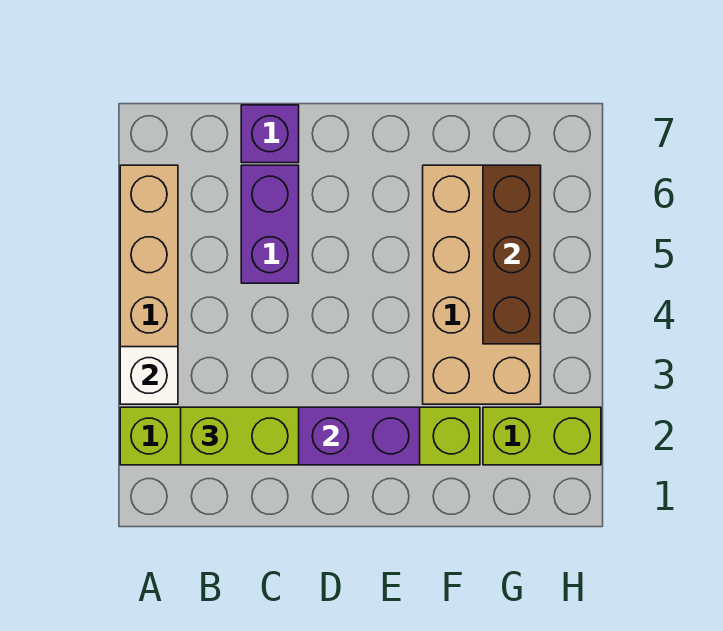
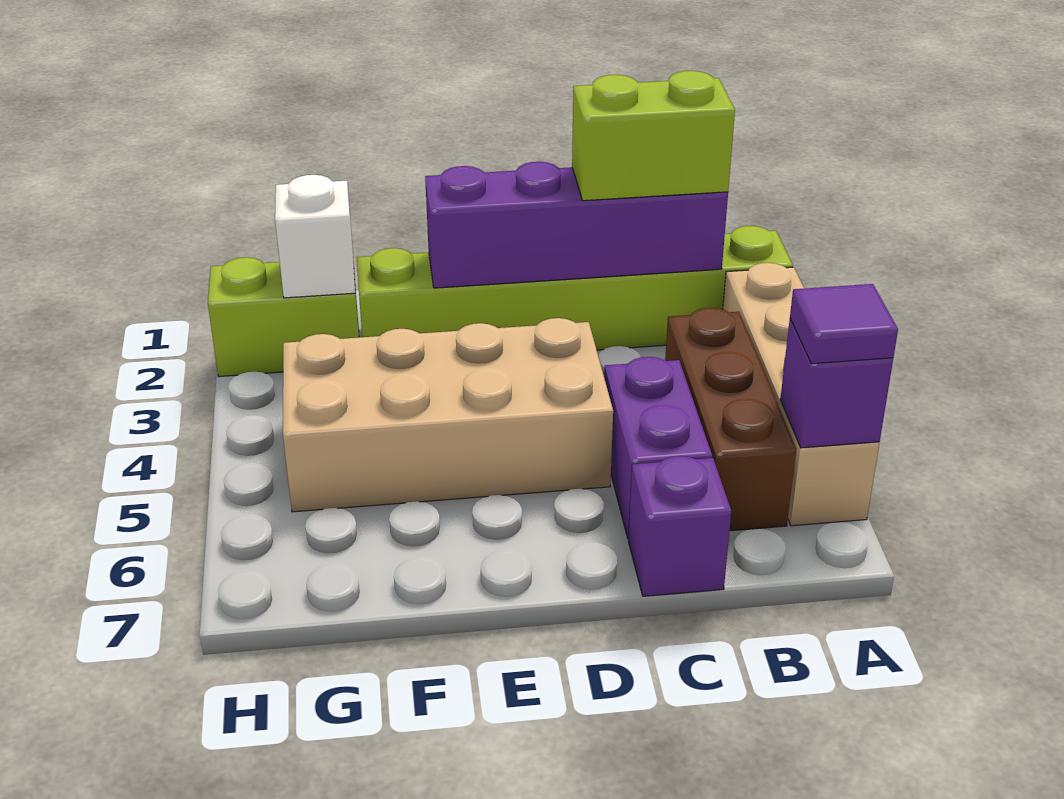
white 1x1 brick [120,347,178,404] -> white 1x1 brick moved to [275,175,355,298]
none -> purple 1x1 brick [780,319,893,448]
none -> purple 1x1 tile [790,284,898,364]
tan 2x4 brick [423,165,541,404] -> tan 2x4 brick turned to [283,318,613,512]
brown 1x3 brick [483,165,541,344] -> brown 1x3 brick moved to [665,308,796,531]

